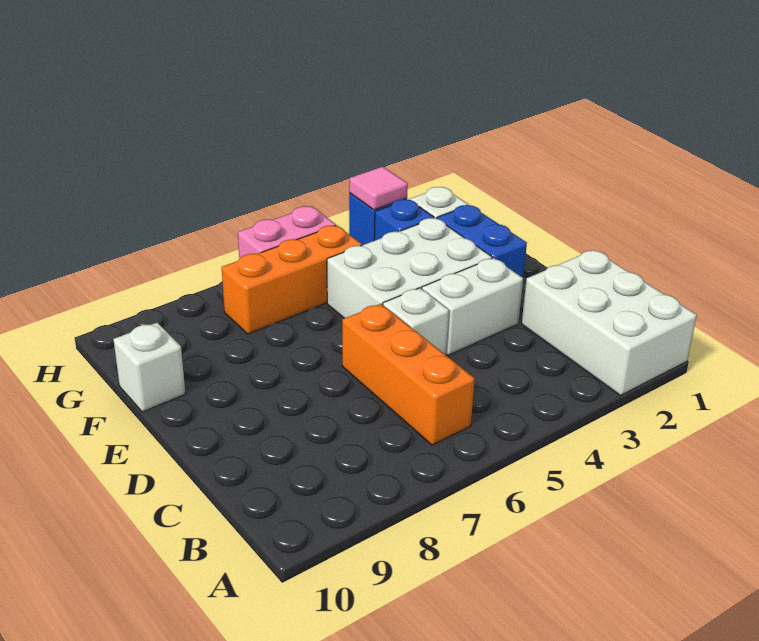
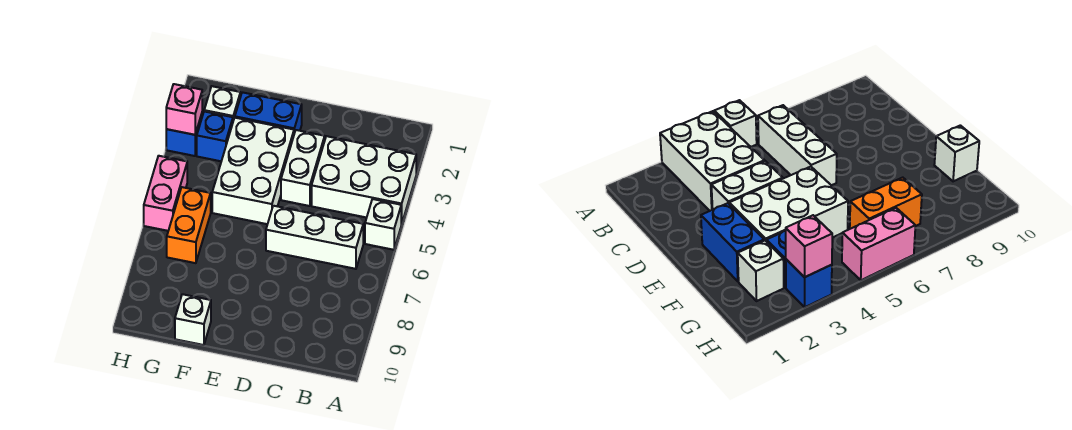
white 2x3 brick [522,250,697,395] -> white 2x3 brick moved to [312,136,416,224]
orange 1x3 brick [342,304,475,445] -> white 1x3 brick [266,206,363,269]
white 1x1 brick [383,288,449,355] -> white 1x1 brick moved to [365,199,401,250]
orange 1x3 brick [222,225,362,334] -> orange 1x2 brick [167,187,211,263]
pink 1x1 tile [349,167,408,210] -> pink 1x1 brick [166,84,202,135]

